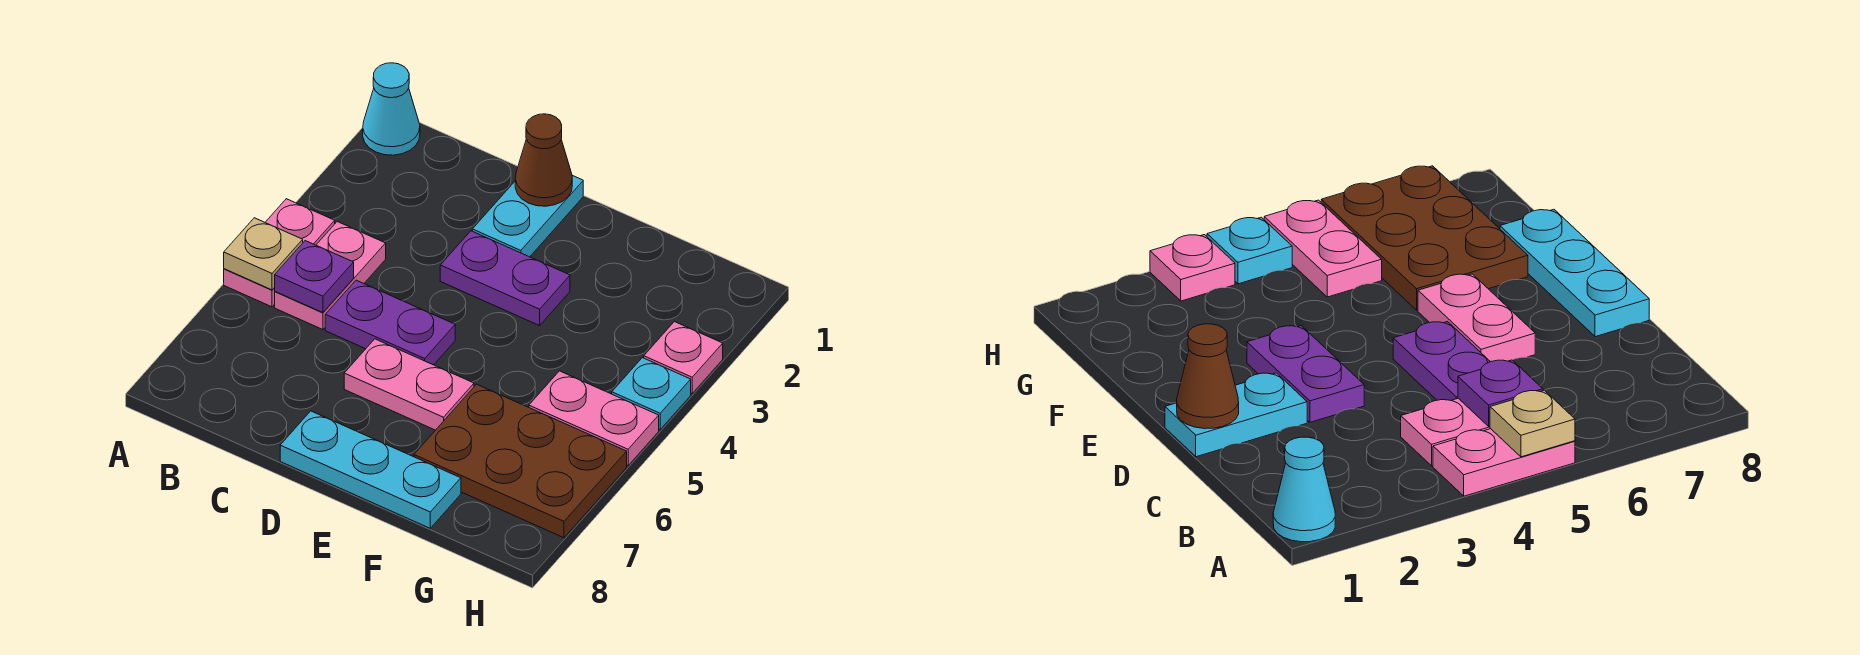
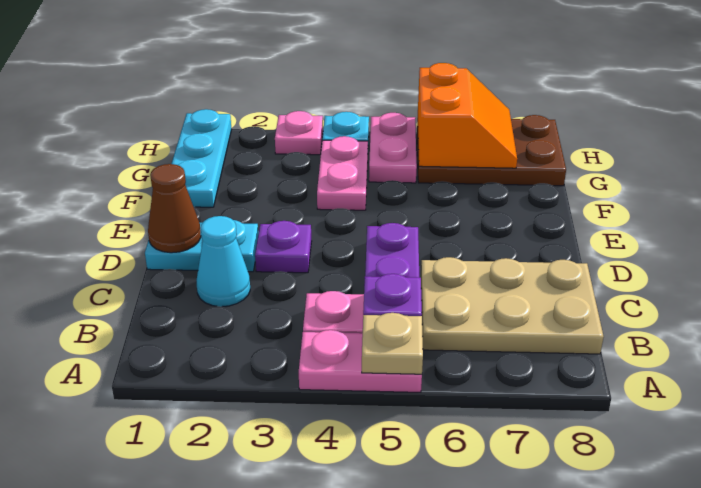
cyan 1x1 cone [363,63,420,155] -> cyan 1x1 cone moved to [196,216,250,307]
none -> tan 2x3 plate [421,257,604,354]
purple 1x2 plate [440,231,570,326] -> purple 1x1 plate [255,221,312,273]
pink 1x2 plate [344,339,474,430] -> pink 1x2 plate moved to [317,136,368,210]
cyan 1x3 plate [280,411,461,528] -> cyan 1x3 plate moved to [172,109,231,207]
brown 2x3 plate [414,384,627,538] -> brown 2x3 plate turned to [417,115,566,186]
none -> orange 2x2 slope [418,63,517,168]

